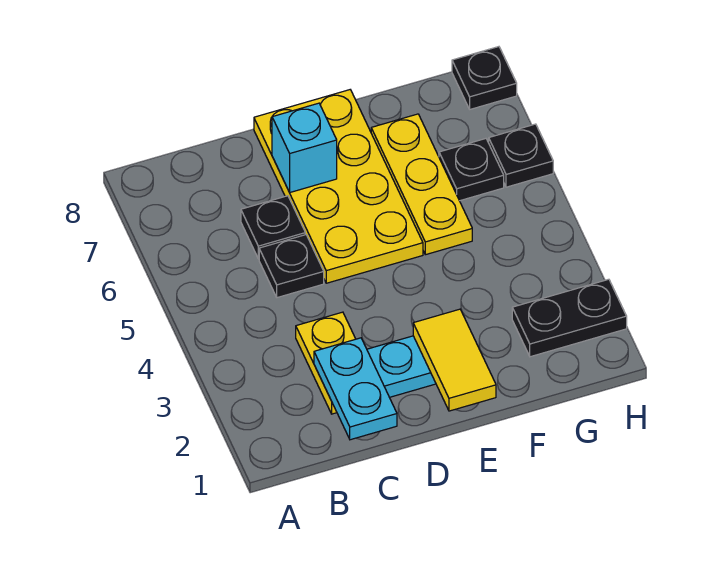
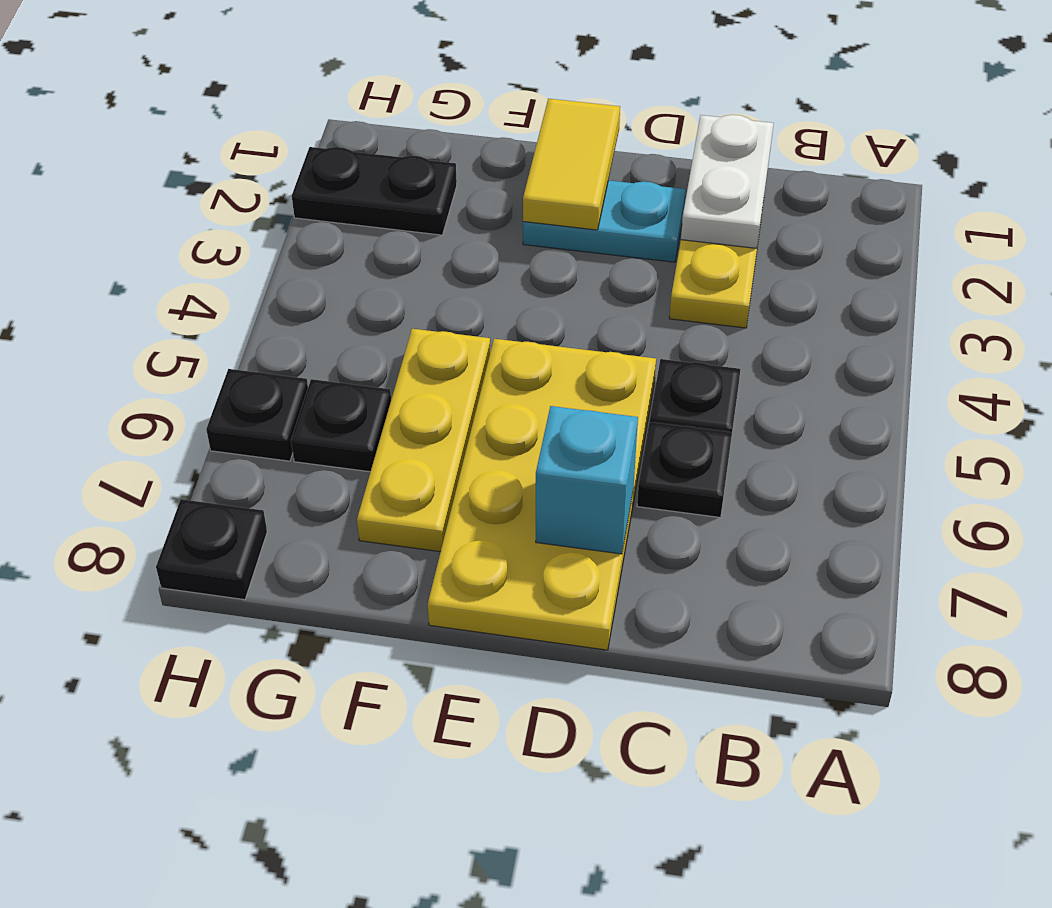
cyan 1x2 plate [314,338,397,440] -> white 1x2 plate [681,115,774,248]

